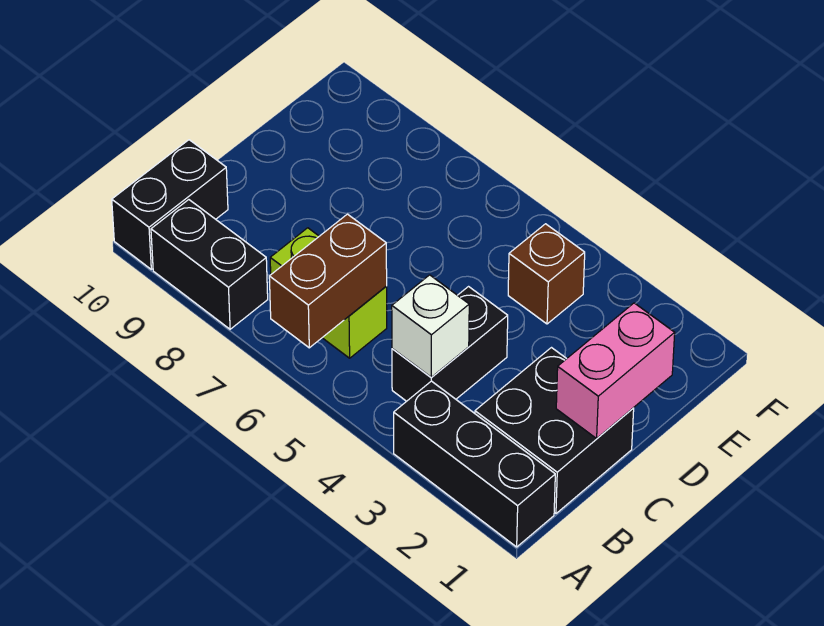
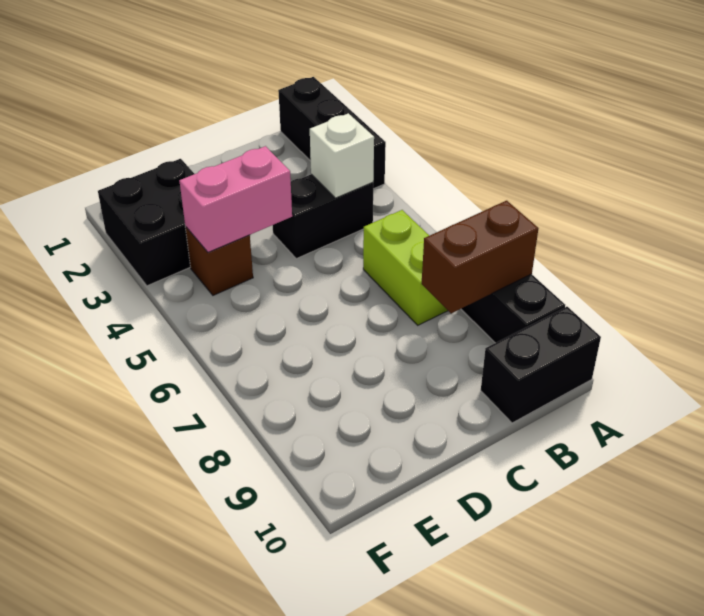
brown 1x2 brick [269,214,387,348] -> brown 1x2 brick moved to [422,201,539,313]
black 2x2 brick [475,348,634,514] -> black 2x2 brick moved to [98,159,194,286]
pink 1x2 brick [556,303,675,438] -> pink 1x2 brick moved to [179,146,292,252]

